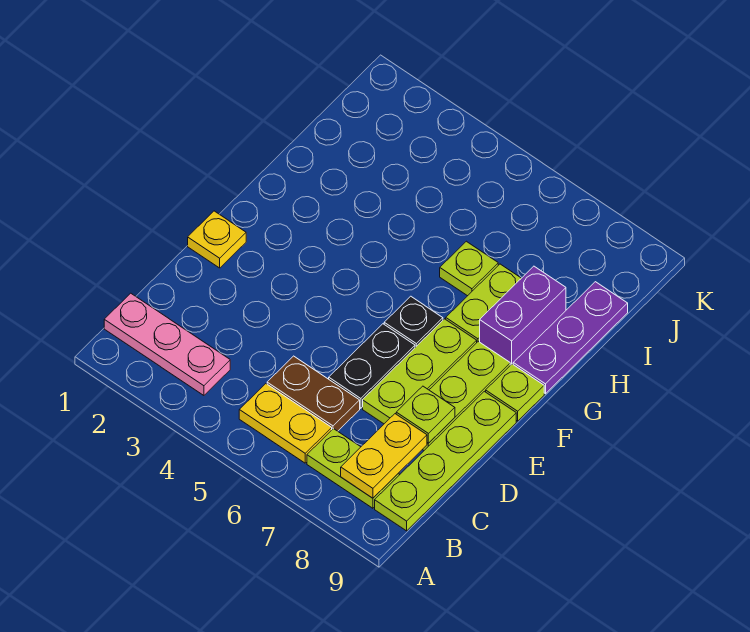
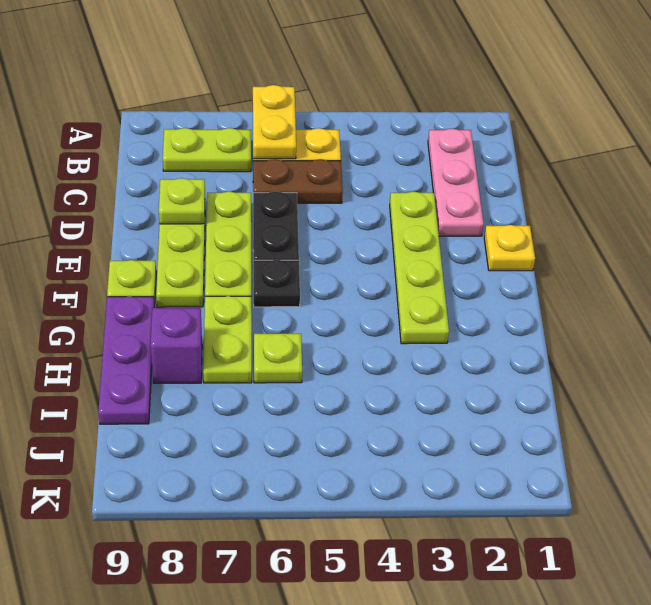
pink 1x3 plate [104,293,230,395] -> pink 1x3 plate turned to [428,129,484,236]
yellow 1x2 plate [341,414,427,498] -> yellow 1x2 plate moved to [253,85,296,159]
lime 1x4 plate [375,391,516,531] -> lime 1x4 plate moved to [390,192,449,344]
purple 1x2 brick [480,266,566,365] -> purple 1x1 brick [150,308,202,383]

